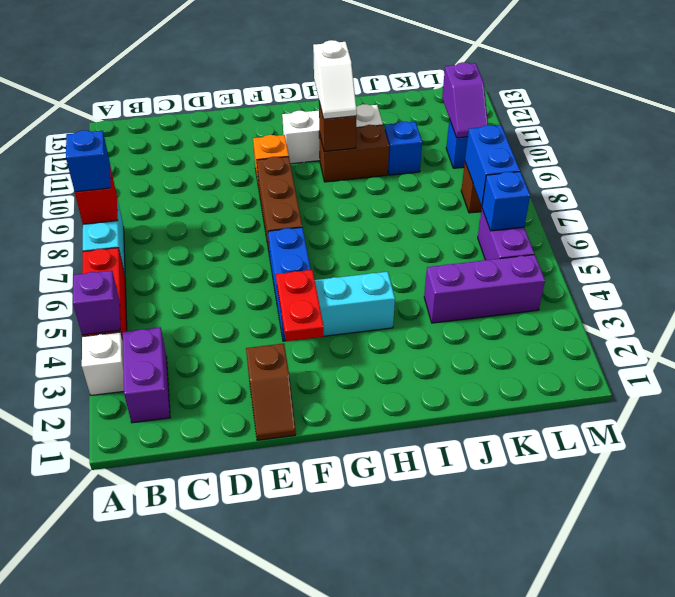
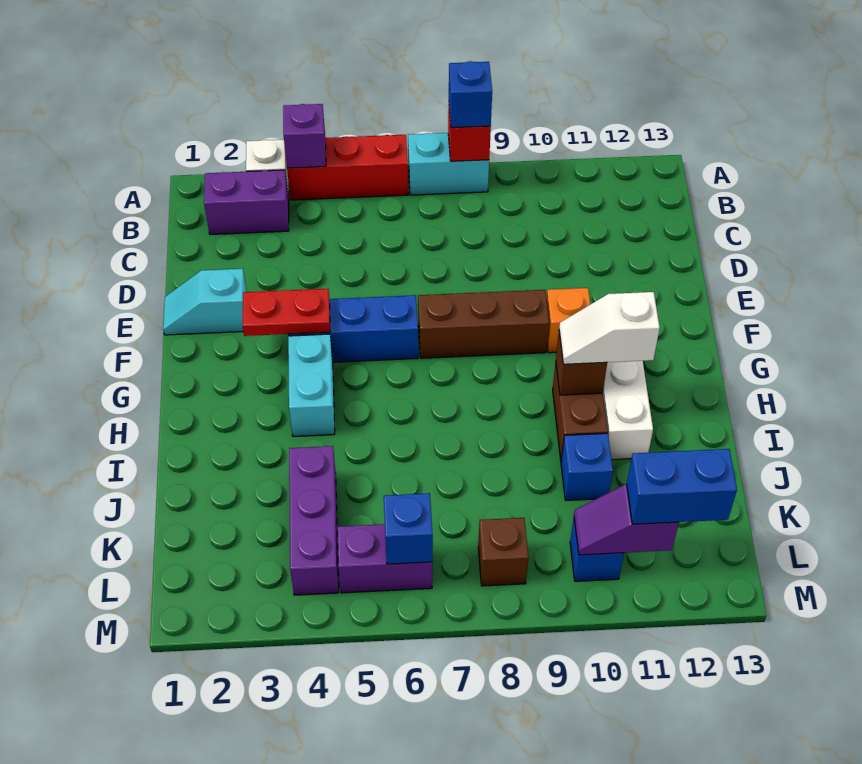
brown 1x2 slope [246,343,296,440] -> cyan 1x2 slope [163,269,246,335]
blue 1x2 brick [465,125,520,206] -> blue 1x2 brick moved to [627,449,737,524]

